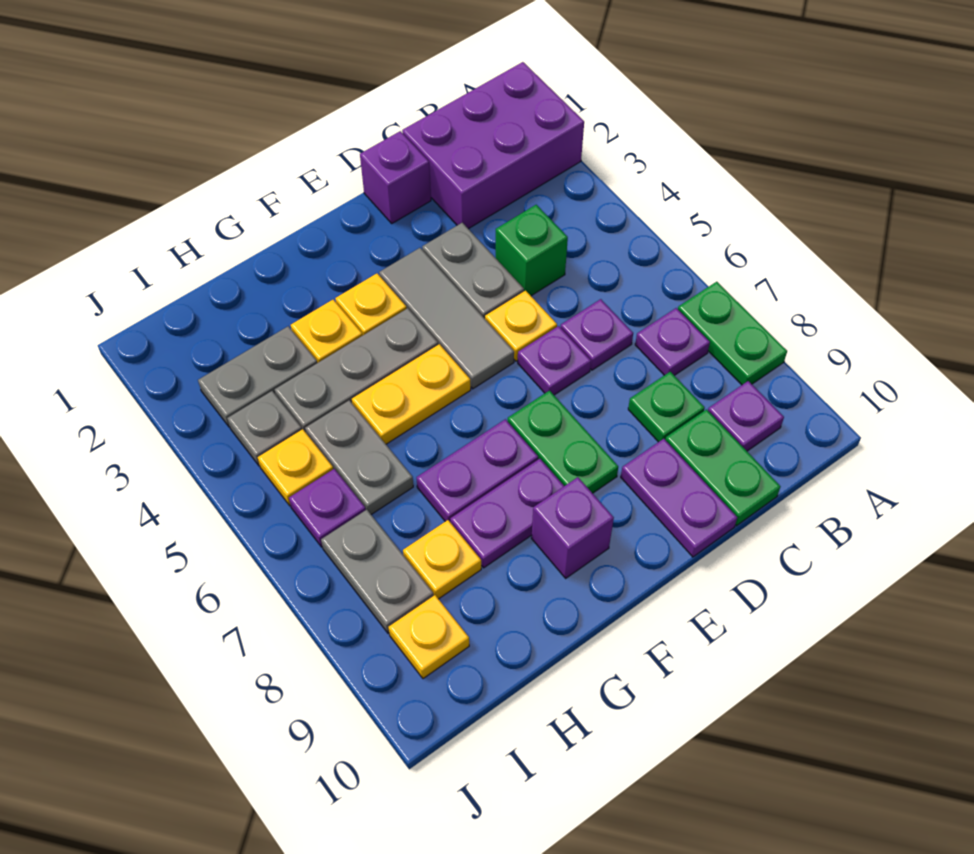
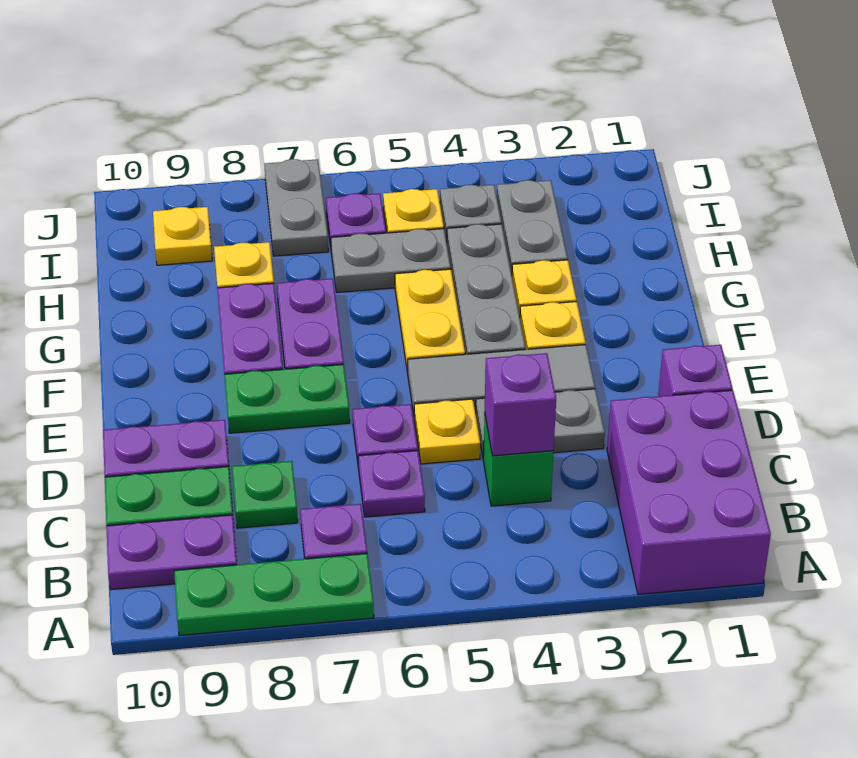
green 1x2 plate [678,282,787,385] -> green 1x3 plate [174,554,374,636]
purple 1x1 plate [708,381,784,451] -> purple 1x2 plate [106,515,237,590]
purple 1x1 brick [531,477,614,578] -> purple 1x1 brick moved to [485,353,556,456]
grey 1x2 plate [321,510,434,633] -> grey 1x2 plate turned to [264,159,328,256]

